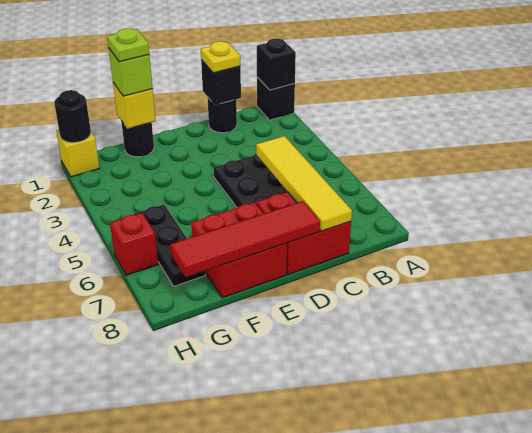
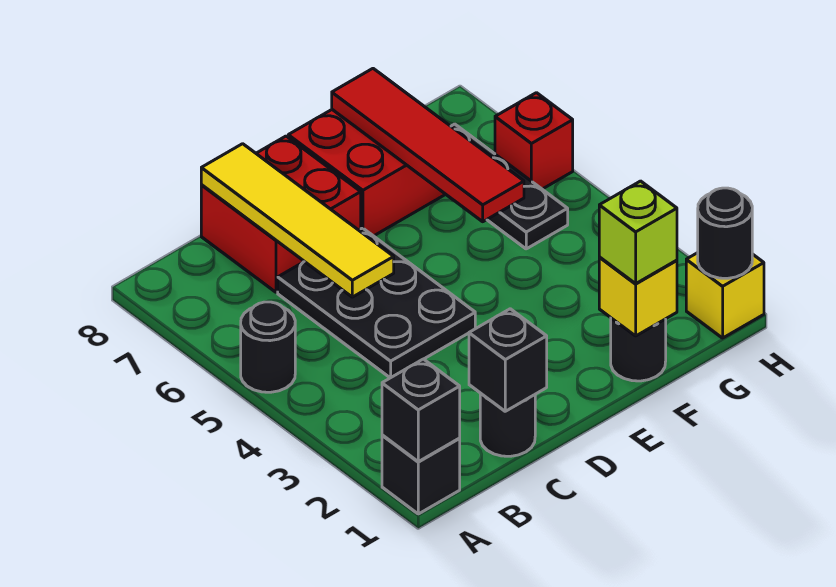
none -> black 1x1 round brick [241,302,295,392]
yellow 1x1 plate [201,41,240,73] -> none
red 1x4 tile [170,201,320,277] -> red 1x4 tile turned to [332,69,524,222]
lime 1x1 plate [107,28,149,62] -> none

